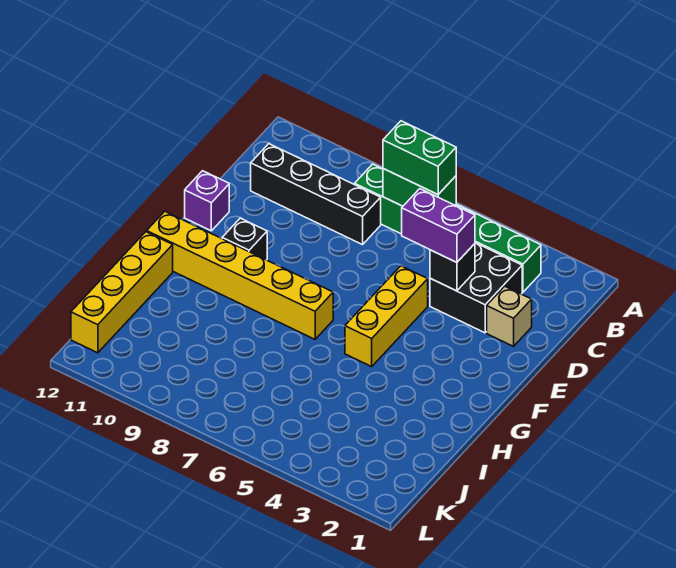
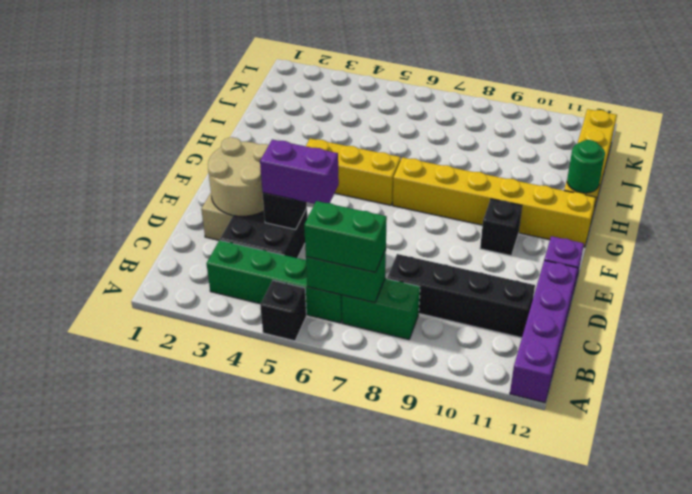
none -> black 1x1 brick [260,280,306,341]
none -> purple 1x4 brick [510,260,578,403]
none -> tan 2x2 round brick [208,137,269,216]
yellow 1x3 brick [345,266,428,367] -> yellow 1x3 brick turned to [306,138,401,205]
none -> green 1x1 round brick [567,140,605,193]

